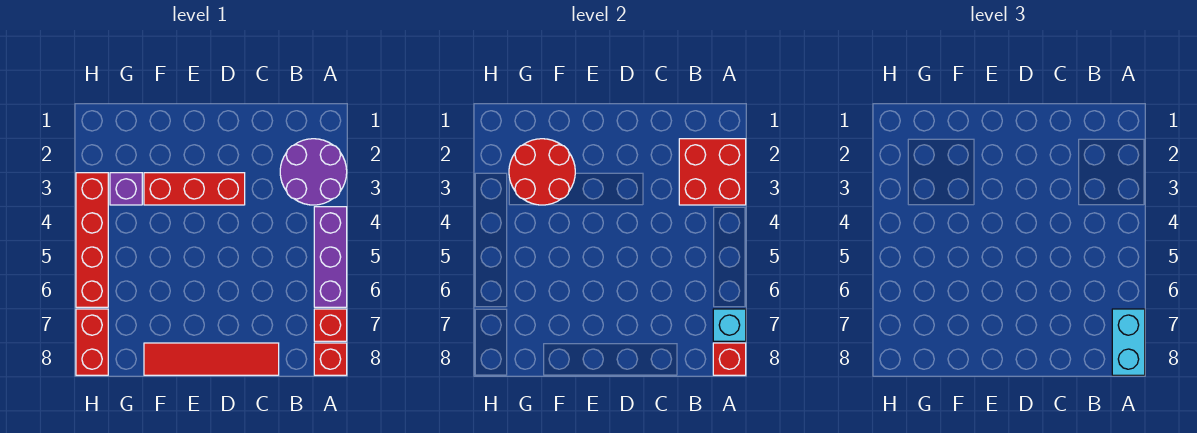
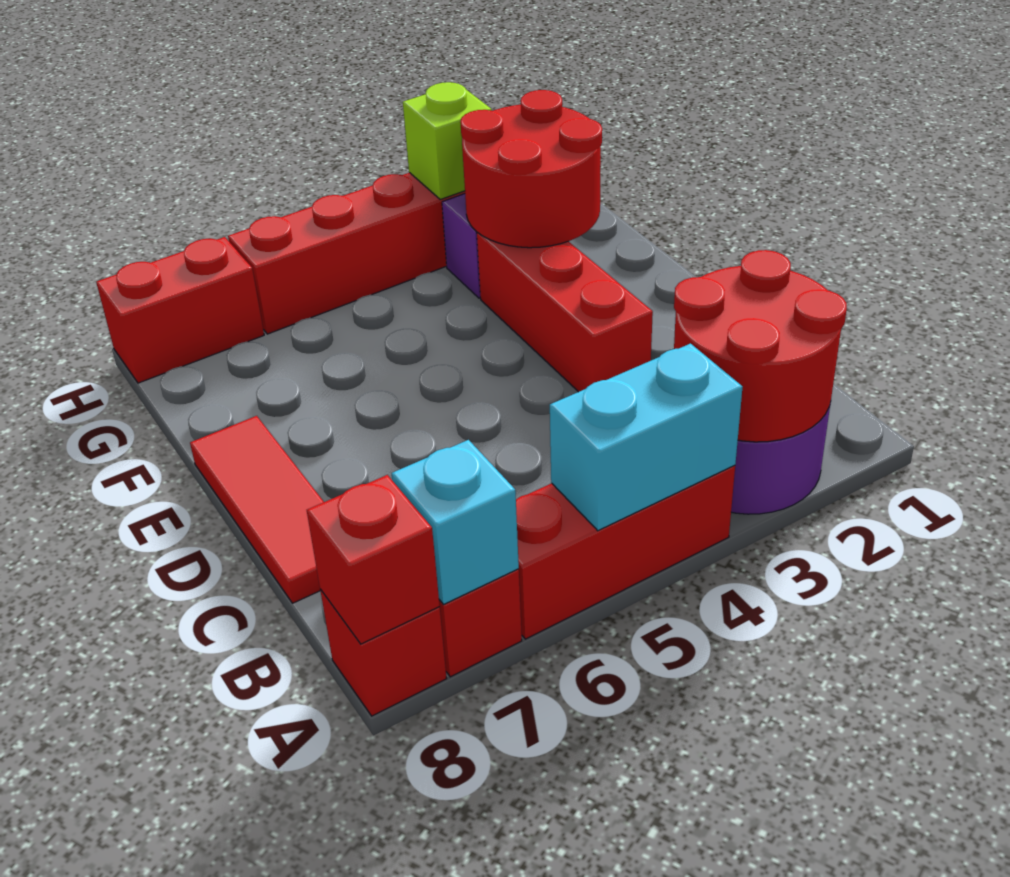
red 2x2 brick [679,139,746,205] -> red 2x2 round brick [674,250,847,442]
purple 1x3 brick [314,207,347,307] -> red 1x3 brick [516,465,735,639]
cyan 1x2 brick [1112,309,1145,375] -> cyan 1x2 brick moved to [550,344,742,531]
red 1x4 tile [144,343,279,375] -> red 1x3 tile [190,416,324,603]
none -> lime 1x1 brick [403,82,492,199]

